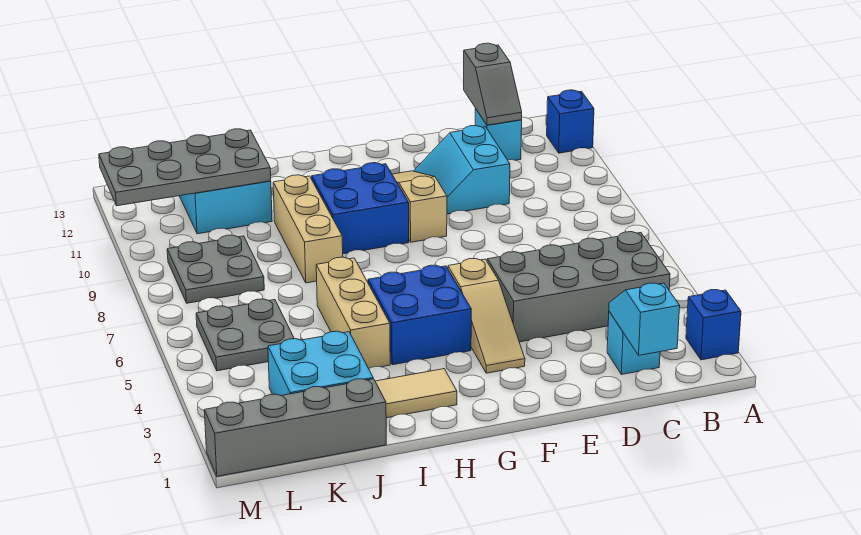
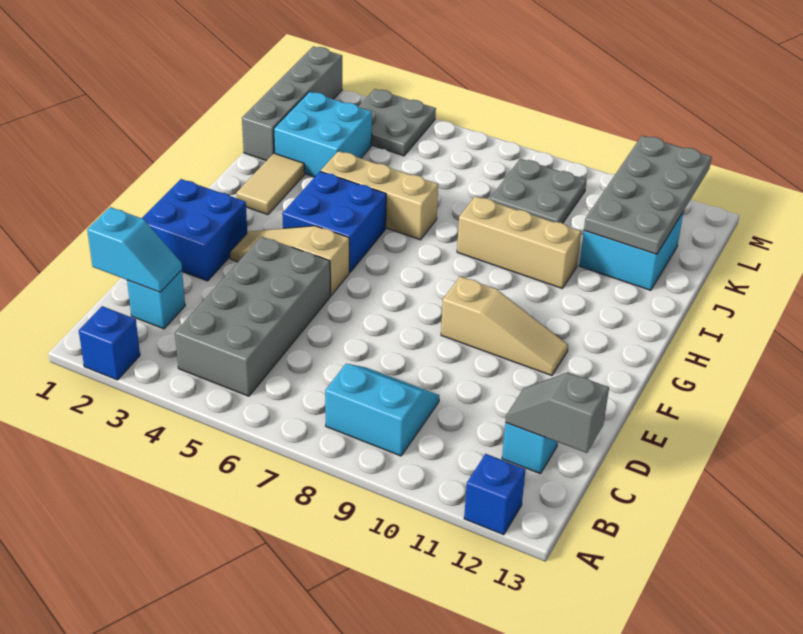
cyan 2x2 slope [414,126,510,214] -> cyan 2x2 slope moved to [325,364,439,456]
blue 2x2 brick [312,163,409,254] -> blue 2x2 brick moved to [142,179,247,281]
grey 2x2 plate [196,299,294,371] -> grey 2x2 plate moved to [358,89,436,156]

